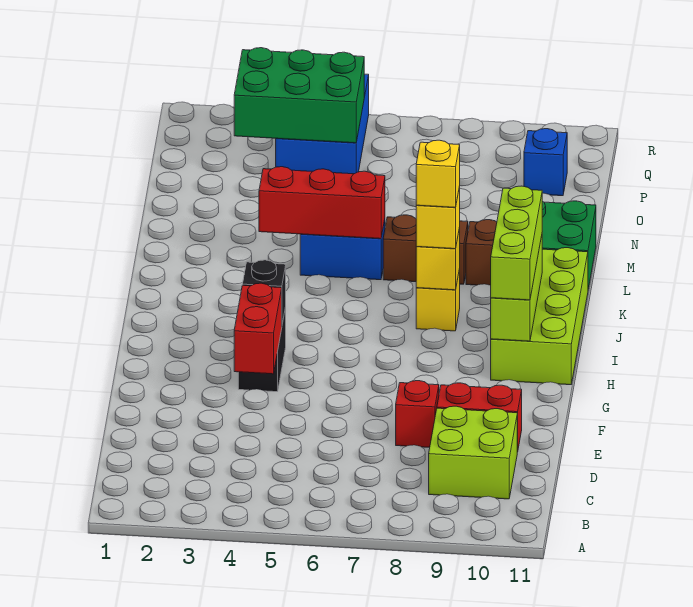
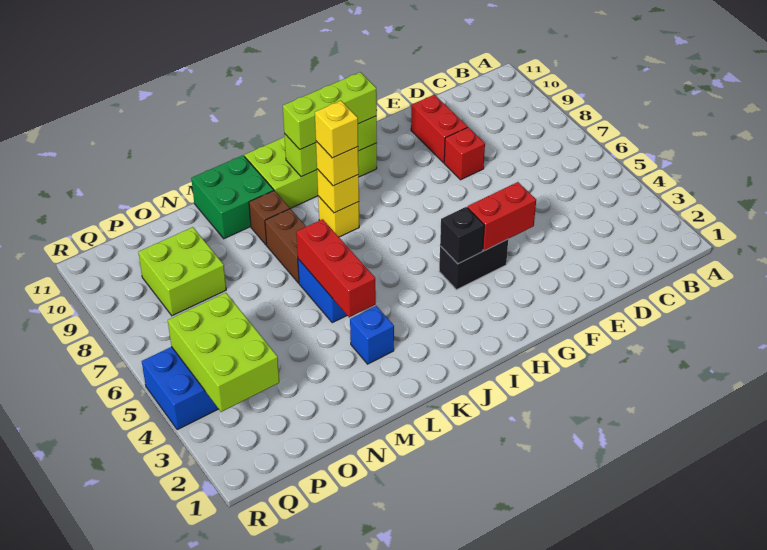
lime 2x2 brick [429,406,517,499] -> lime 2x2 brick moved to [138,227,226,316]
green 2x3 brick [234,48,364,143] -> lime 2x3 brick [168,293,279,412]
blue 1x1 brick [524,129,567,196] -> blue 1x1 brick moved to [350,306,394,364]

